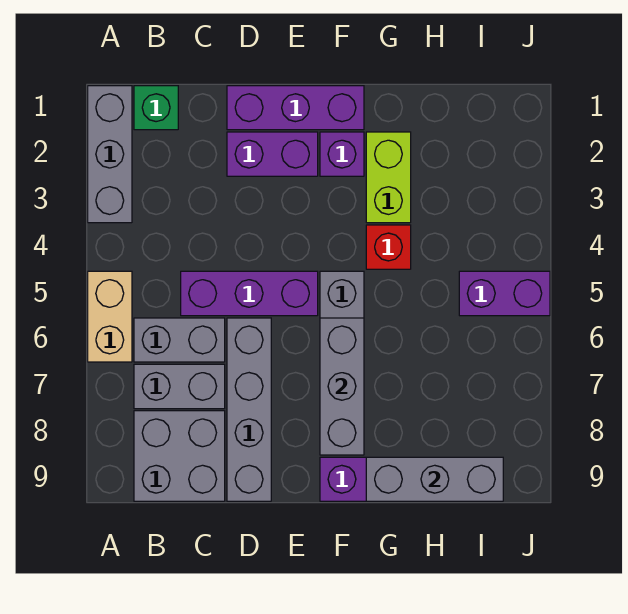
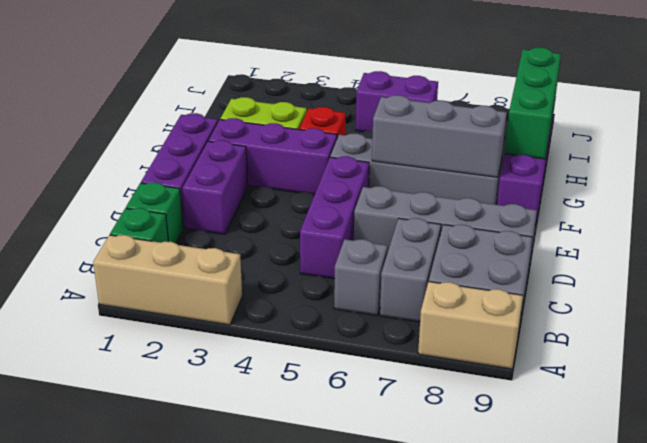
grey 1x3 brick [88,86,132,223] -> tan 1x3 brick [93,235,242,325]
tan 1x2 brick [88,271,132,362] -> tan 1x2 brick moved to [418,282,523,369]
grey 1x2 brick [134,318,225,362] -> grey 1x1 brick [334,239,388,316]
none -> green 1x1 brick [126,182,183,243]
purple 1x1 brick [320,132,364,176] -> purple 1x3 brick [208,118,337,195]
grey 1x3 brick [366,457,503,501] -> green 1x3 brick [505,47,561,159]
purple 1x2 brick [459,271,550,316] -> purple 1x2 brick turned to [356,71,438,132]

